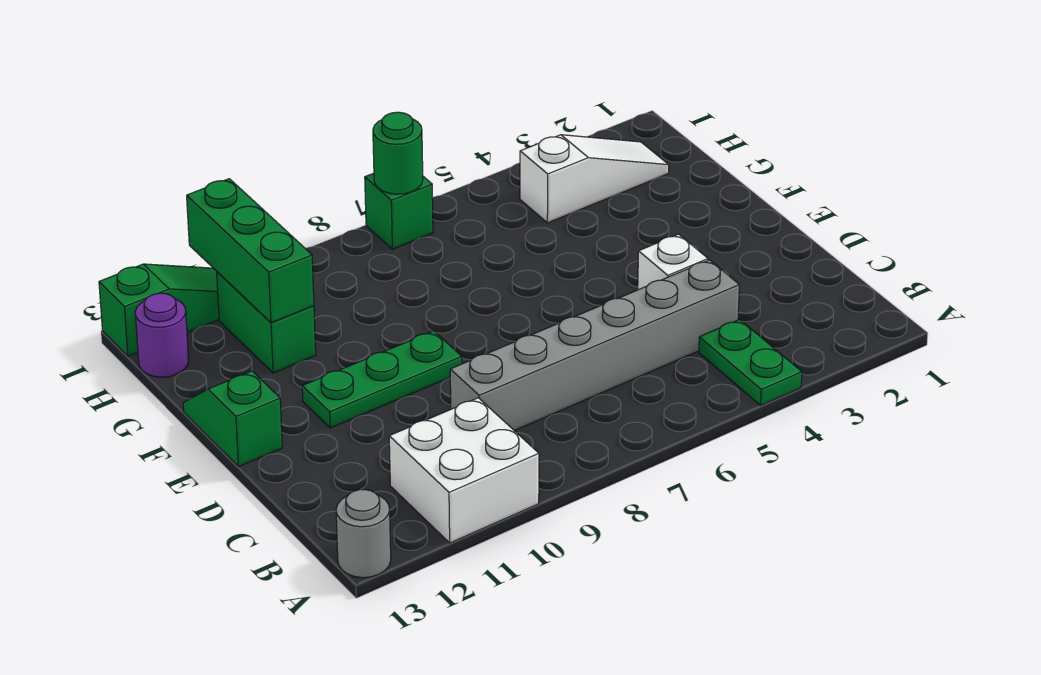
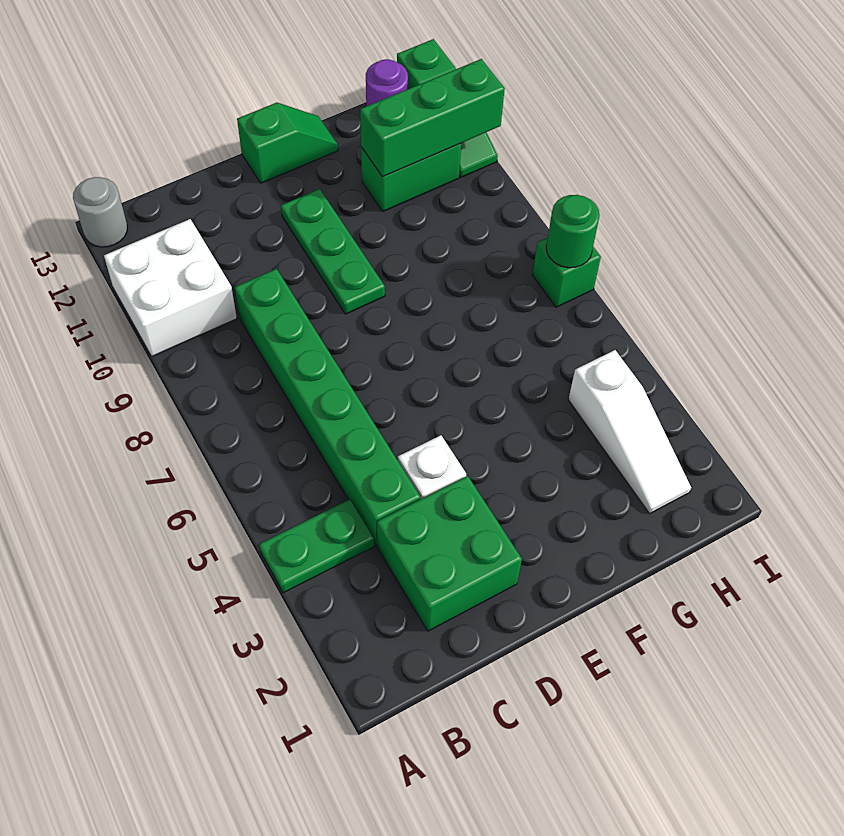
none -> green 2x2 brick [377,476,522,631]
grey 1x6 brick [450,260,739,431] -> green 1x6 brick [235,269,420,546]

